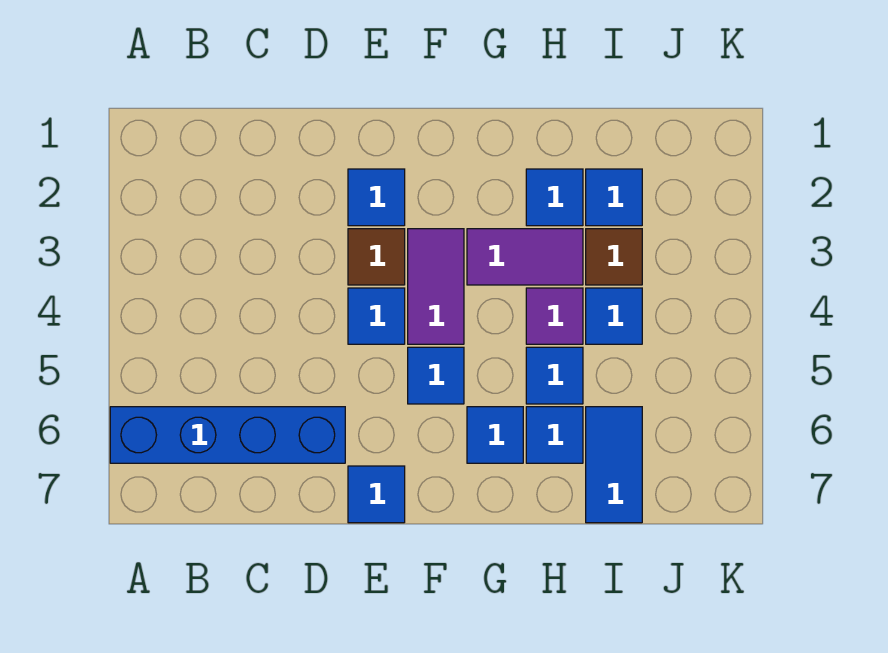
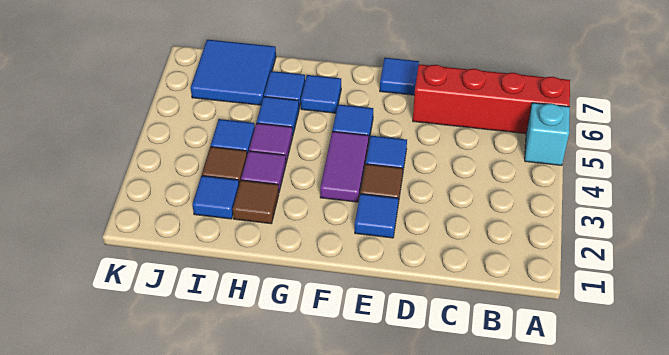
none -> cyan 1x1 brick [525,103,570,165]
blue 1x4 brick [110,407,345,463] -> red 1x4 brick [413,64,570,134]
purple 1x2 tile [467,229,583,285] -> purple 1x1 tile [241,151,286,192]
blue 1x1 tile [526,169,583,226] -> brown 1x1 tile [233,180,279,224]
blue 1x2 tile [586,407,642,523] -> blue 2x2 tile [191,40,276,105]

